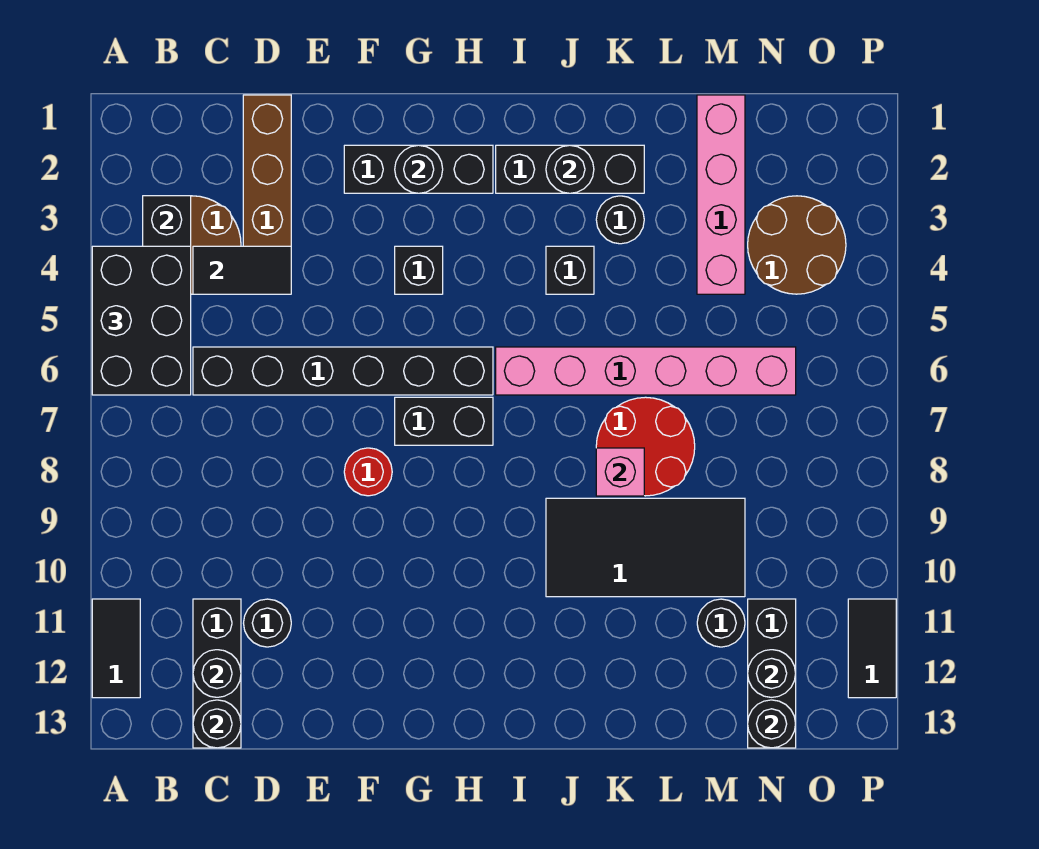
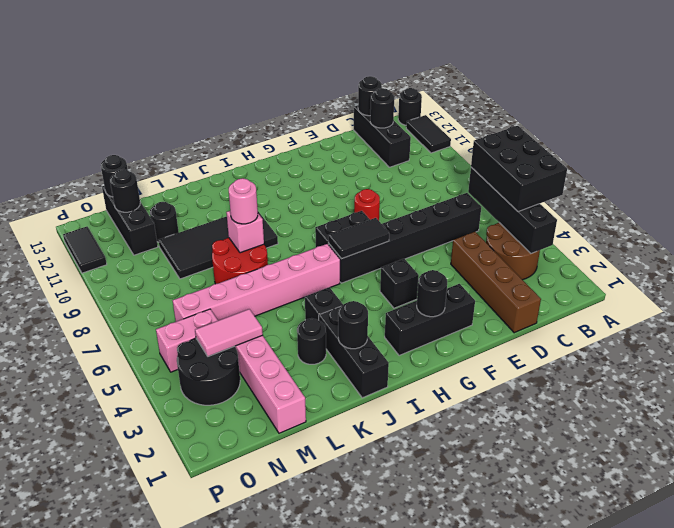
black 1x2 tile [193,246,291,294] -> black 1x2 tile moved to [328,218,389,259]
black 1x1 round brick [244,599,291,647] -> black 1x1 round brick moved to [398,88,422,125]
black 1x3 brick [496,145,644,193] -> black 1x3 brick turned to [319,306,389,398]
none -> pink 1x1 round brick [229,178,258,224]
none -> pink 1x2 tile [195,309,263,356]
brown 2x2 round brick [748,196,846,294] -> black 2x2 round brick [177,338,240,405]
none -> pink 1x2 brick [156,309,218,372]

